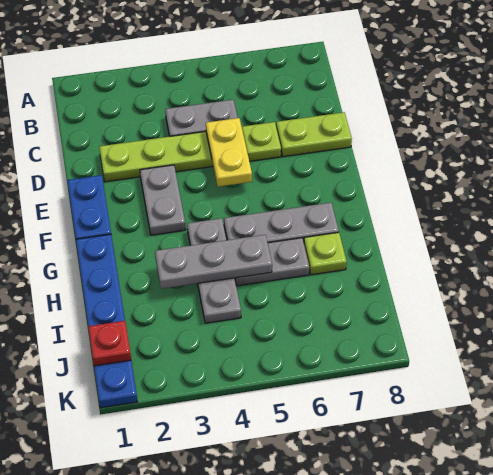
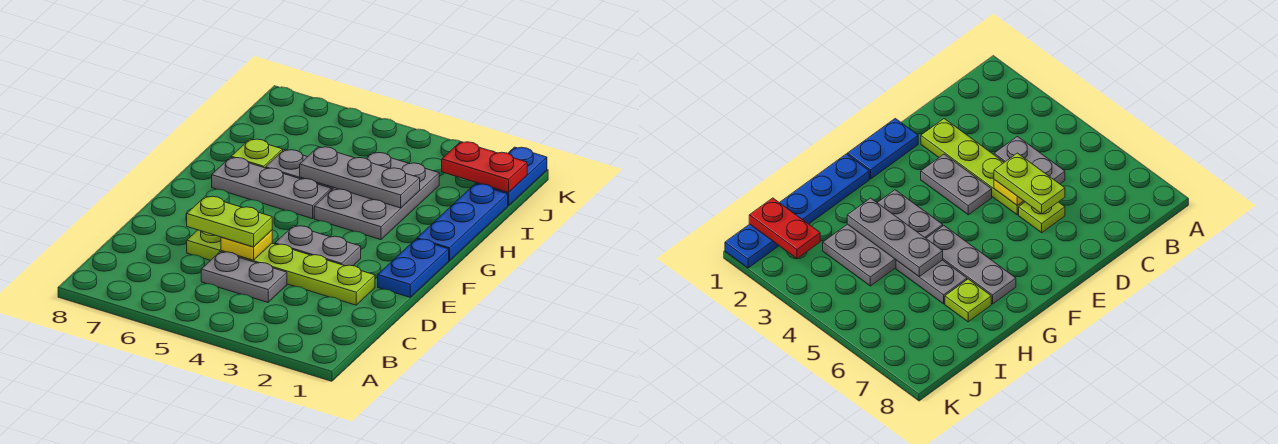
yellow 1x2 plate [206,118,252,187] -> yellow 1x1 plate [221,230,272,260]
lime 1x2 plate [276,112,352,157] -> lime 1x2 plate moved to [187,196,272,247]
grey 1x2 plate [140,165,186,235] -> grey 1x2 plate turned to [275,226,361,266]
grey 1x3 plate [187,218,241,323] -> grey 2x3 plate [314,152,439,240]
red 1x1 plate [88,321,131,366] -> red 1x2 plate [442,142,527,192]

